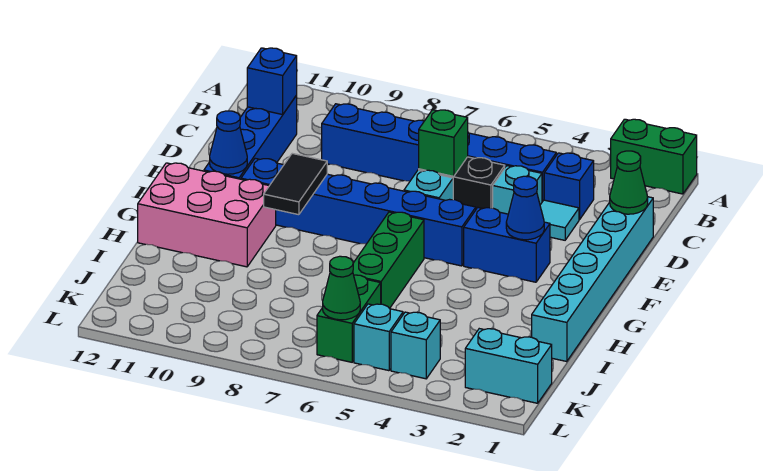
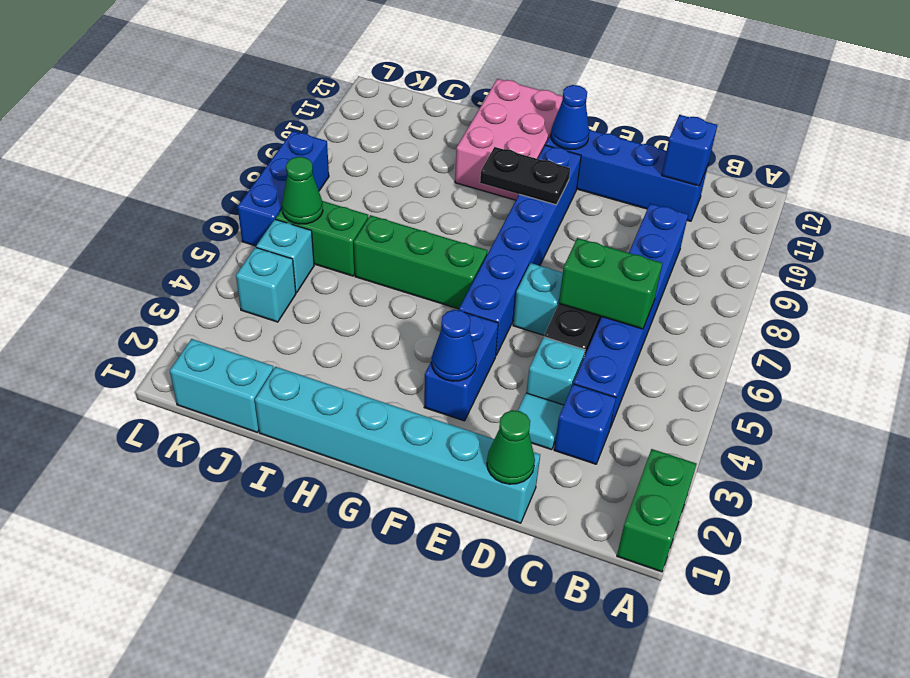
green 1x1 brick [419,110,468,177] -> green 1x2 brick [559,238,662,329]
black 1x2 tile [264,153,327,215] -> black 1x2 plate [480,147,570,205]
cyan 1x2 brick [465,329,552,403] -> cyan 1x2 brick turned to [170,339,273,432]
none -> blue 1x3 brick [238,131,329,246]

